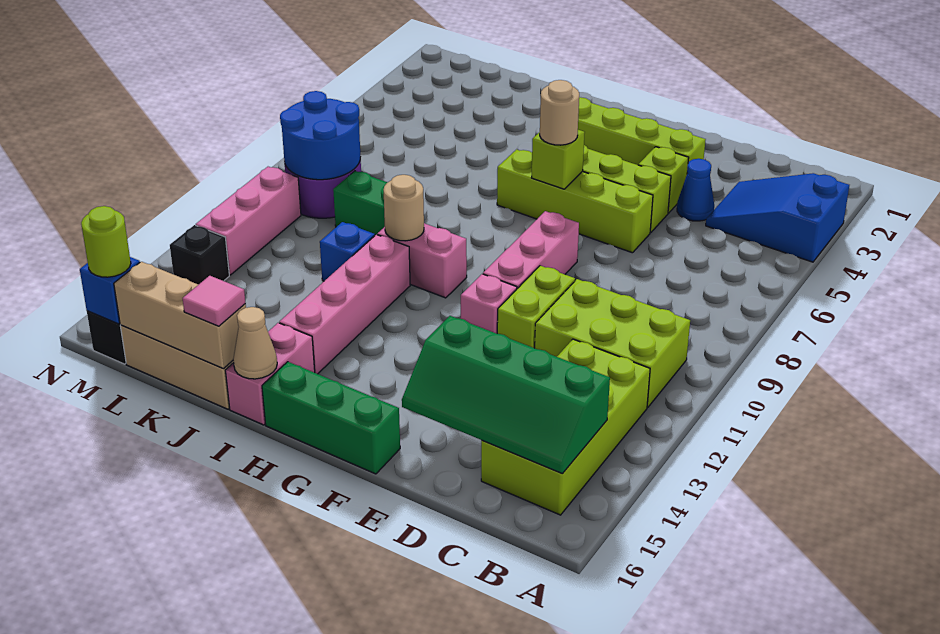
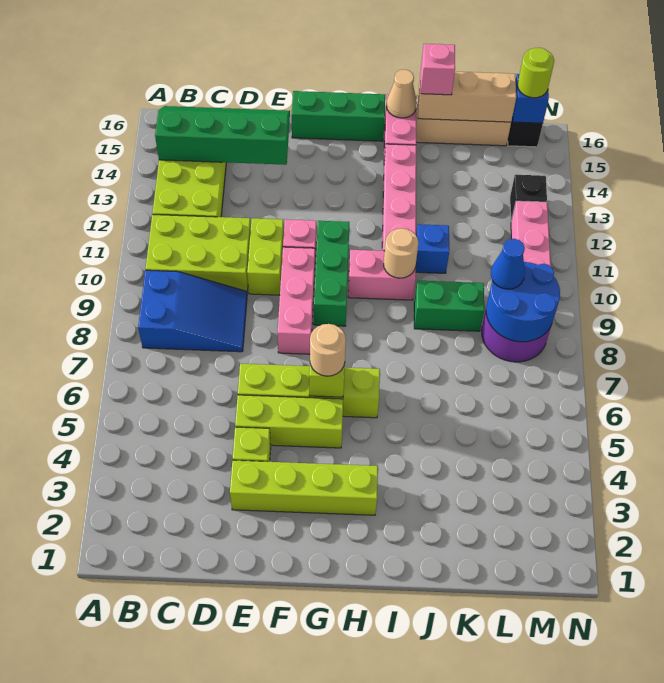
blue 2x3 slope [706,173,849,262] -> blue 2x3 slope moved to [138,270,247,352]
blue 1x1 cone [677,159,714,221] -> blue 1x1 cone moved to [491,239,525,289]
none -> green 1x3 brick [314,221,349,326]
pink 1x1 tile [183,276,245,326] -> pink 1x1 brick [421,44,455,95]

